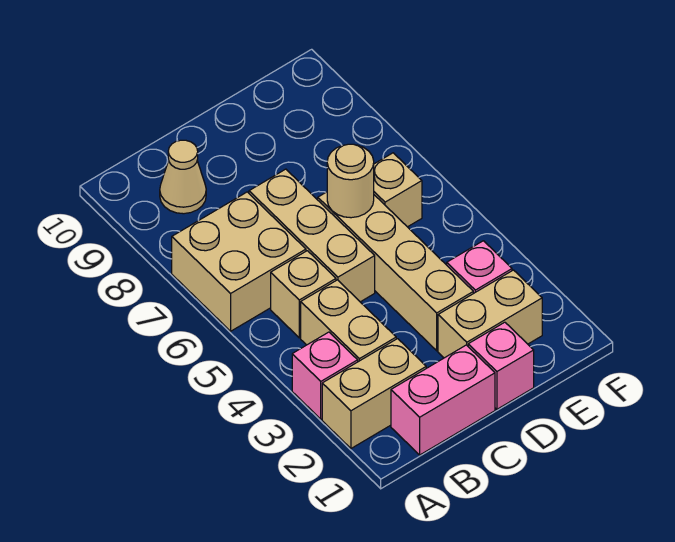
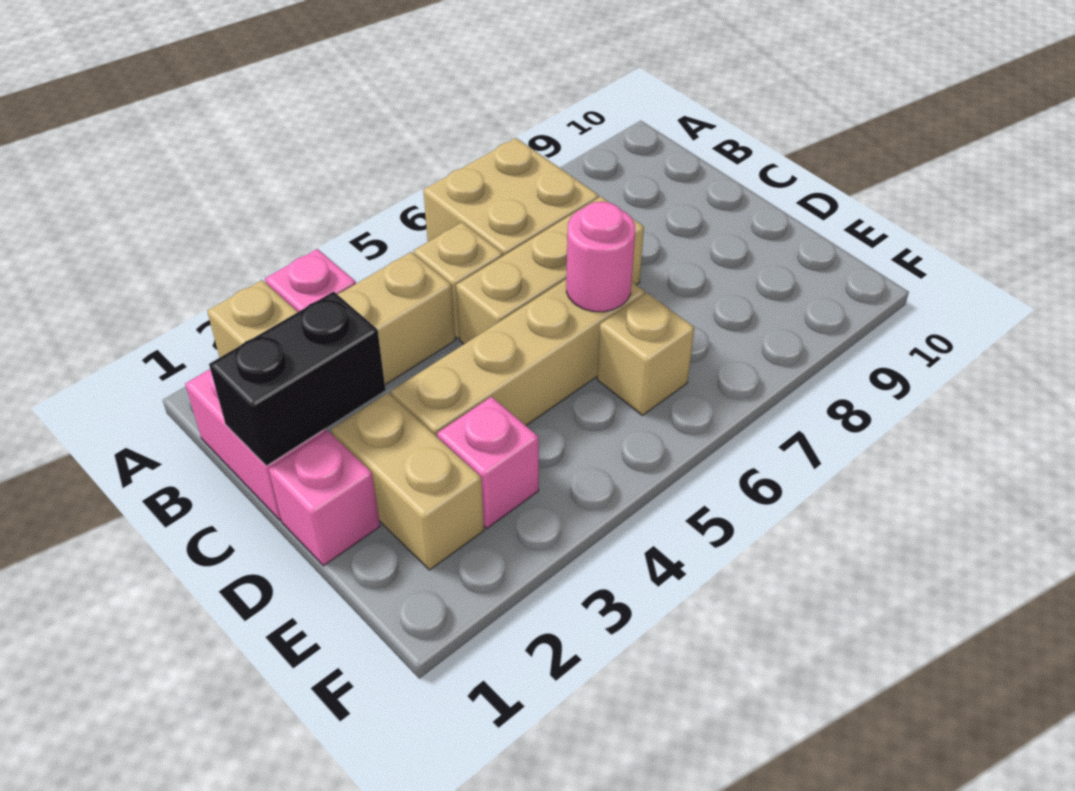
tan 1x1 cone [160,140,206,214] -> none
none -> black 1x2 brick [209,292,385,466]
tan 1x1 round brick [327,144,374,218] -> pink 1x1 round brick [566,202,635,312]

